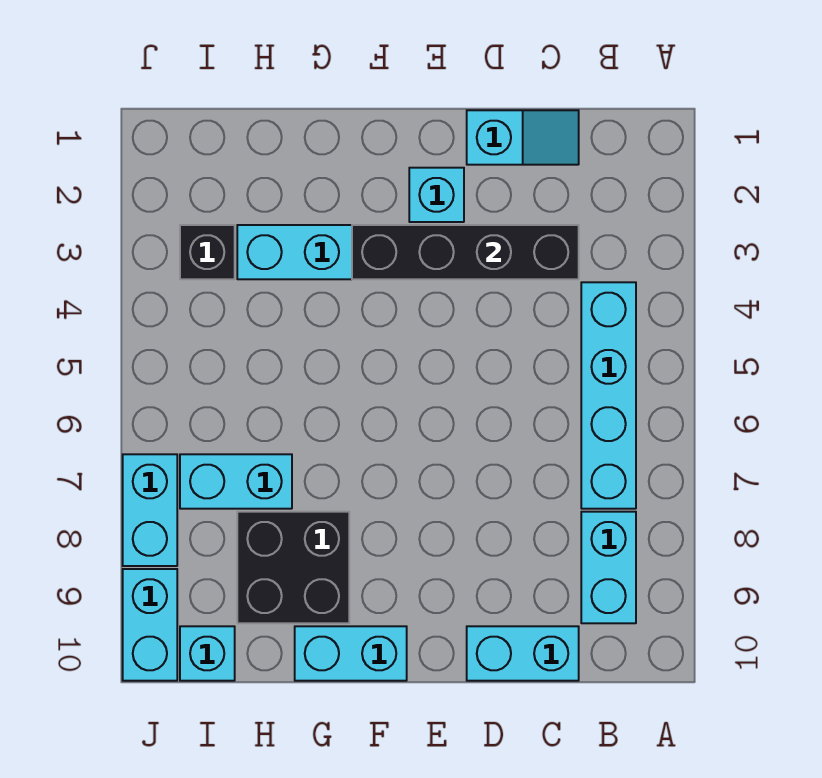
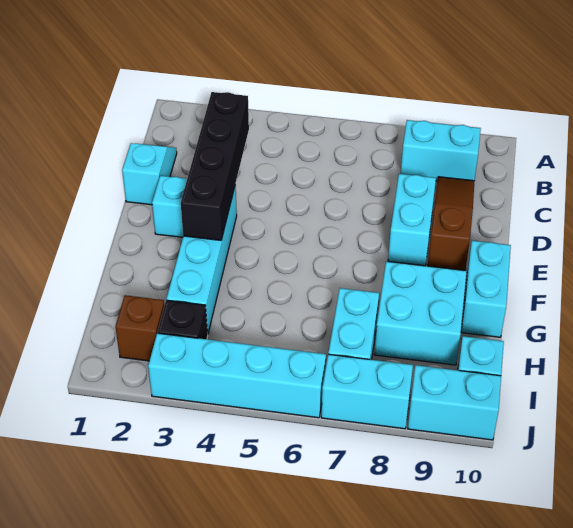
cyan 1x4 brick [581,282,636,509] -> cyan 1x4 brick moved to [148,333,326,418]
none -> brown 1x3 slope [428,177,474,270]
cyan 1x2 brick [467,626,579,681] -> cyan 1x2 brick moved to [388,174,436,266]
black 2x2 brick [237,512,349,623] -> cyan 2x2 brick [374,262,467,365]
none -> brown 1x1 brick [115,295,165,361]

